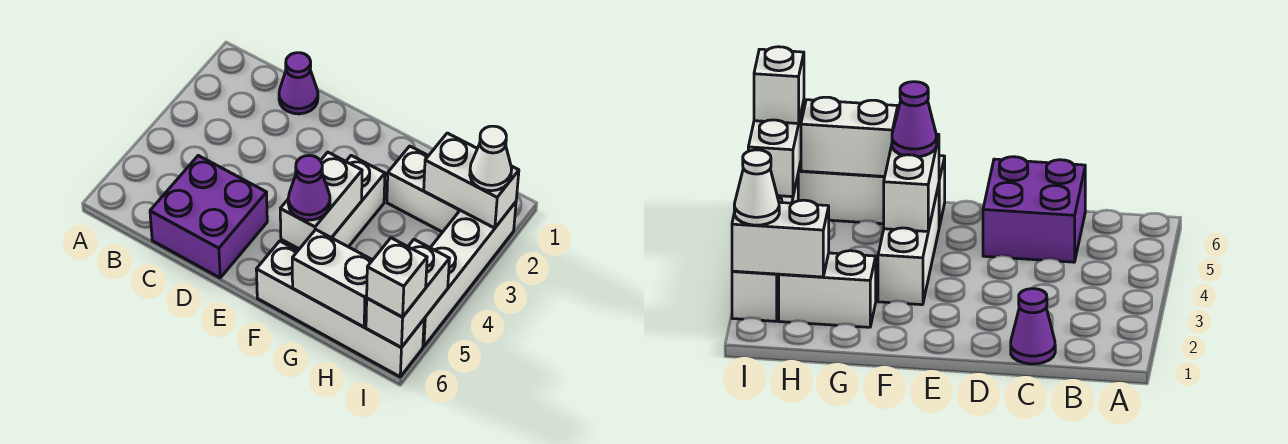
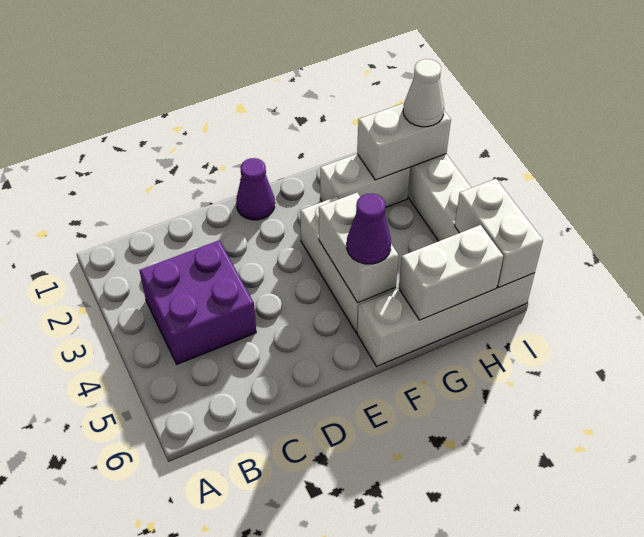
purple 1x1 cone [279,53,318,114] -> purple 1x1 cone moved to [236,158,275,220]
purple 2x2 brick [150,156,267,278] -> purple 2x2 brick moved to [139,240,256,364]
white 1x1 brick [367,238,427,317] -> none

